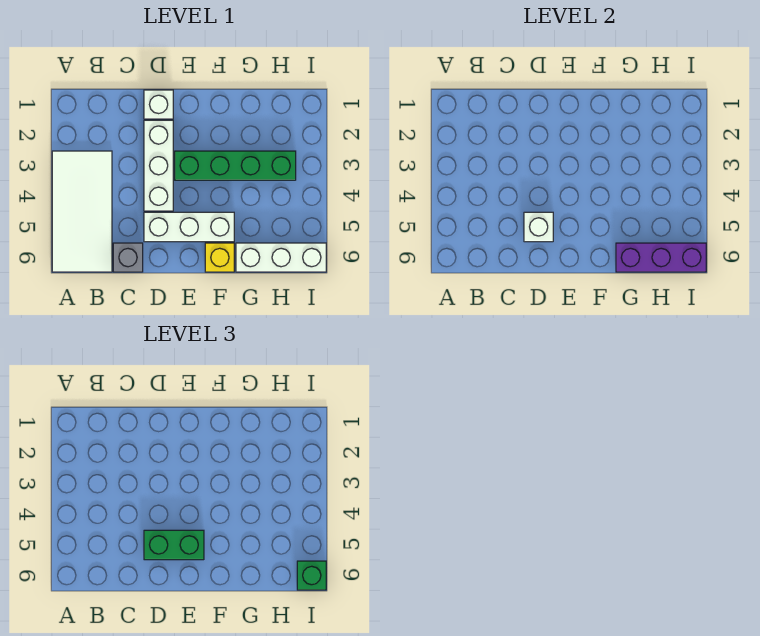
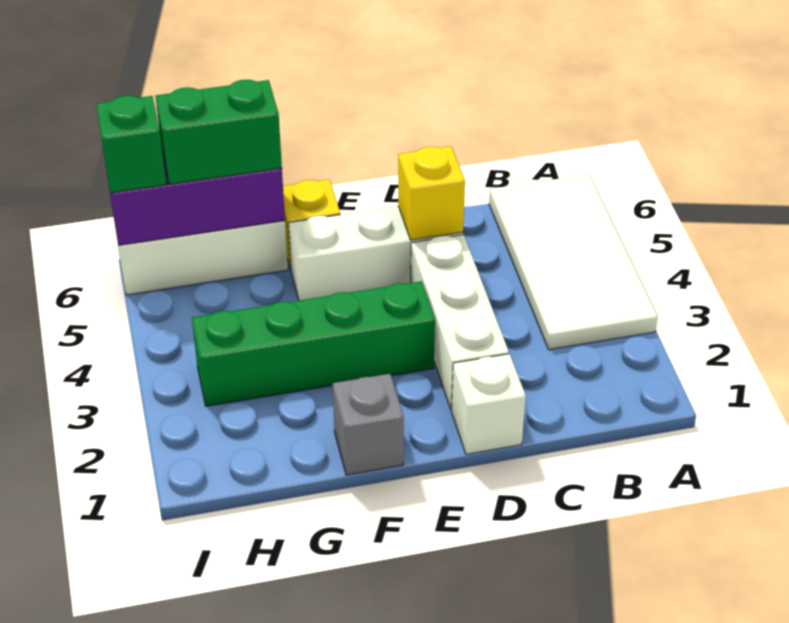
grey 1x1 brick [113,243,143,272] -> grey 1x1 brick moved to [333,374,404,475]
white 1x1 brick [524,212,553,242] -> yellow 1x1 brick [398,146,465,240]
green 1x2 brick [144,530,204,560] -> green 1x2 brick moved to [155,80,282,184]

